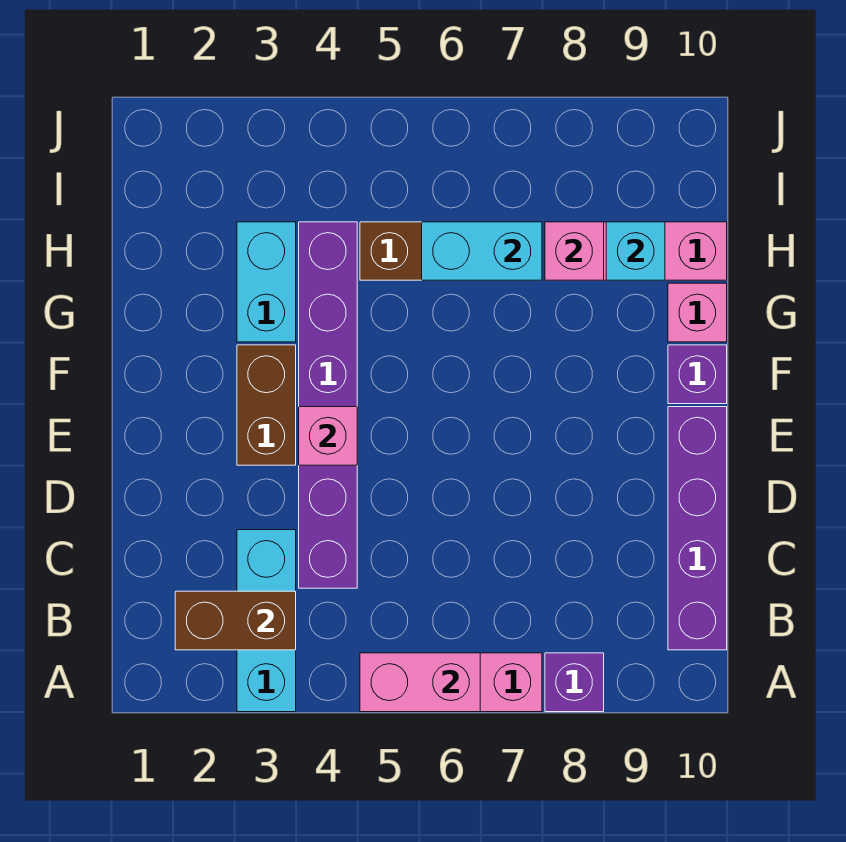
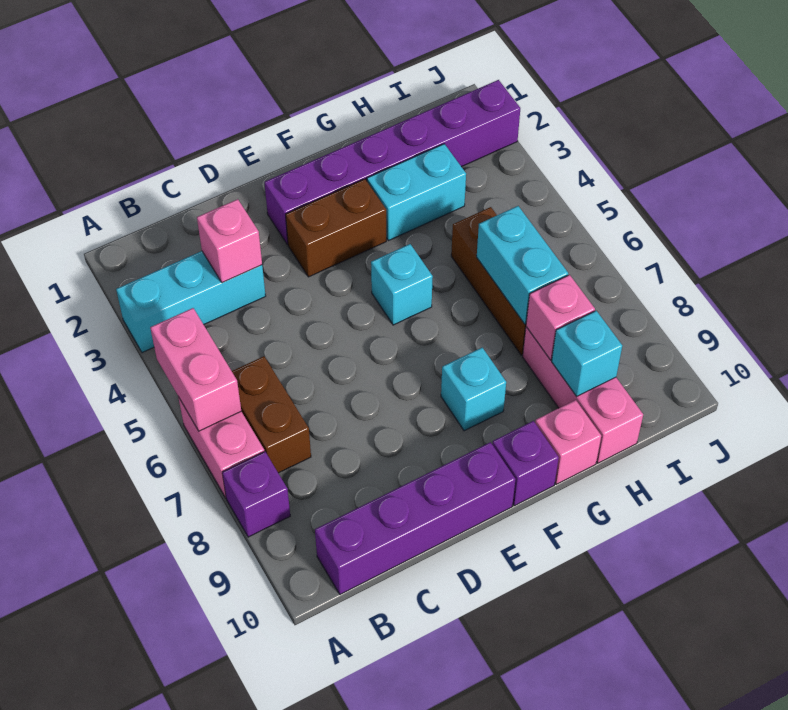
brown 1x2 brick [175,591,296,650] -> brown 1x2 brick moved to [232,356,311,473]
purple 1x6 brick [299,222,357,588] -> purple 1x6 brick moved to [264,80,520,244]
pink 1x1 brick [299,407,357,465] -> pink 1x1 brick moved to [197,199,262,283]
none -> cyan 1x1 brick [371,244,433,325]
none -> cyan 1x1 brick [441,348,506,431]

